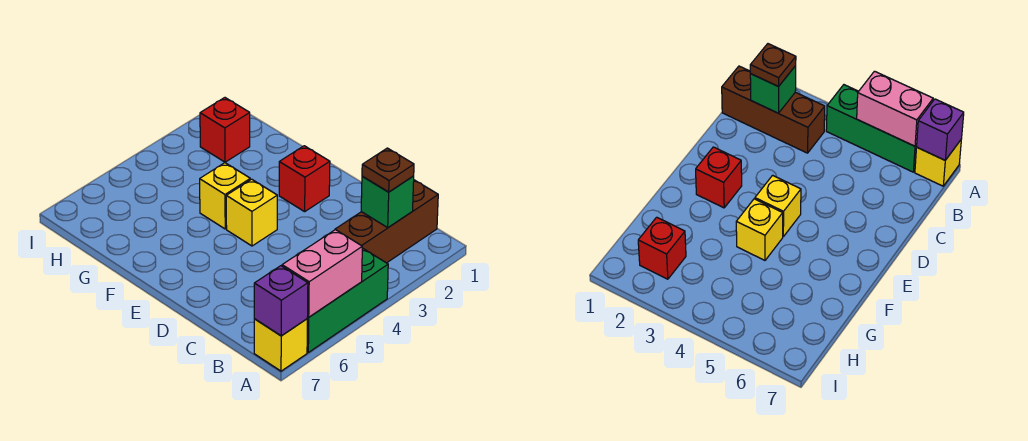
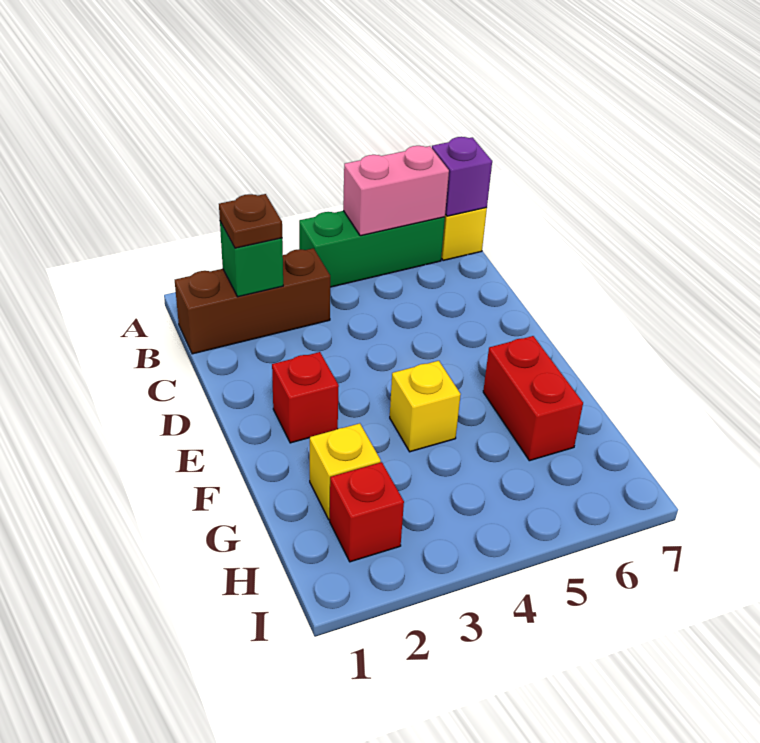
yellow 1x1 brick [226,179,277,246] -> yellow 1x1 brick moved to [310,423,381,520]
none -> red 1x2 brick [483,336,583,461]

